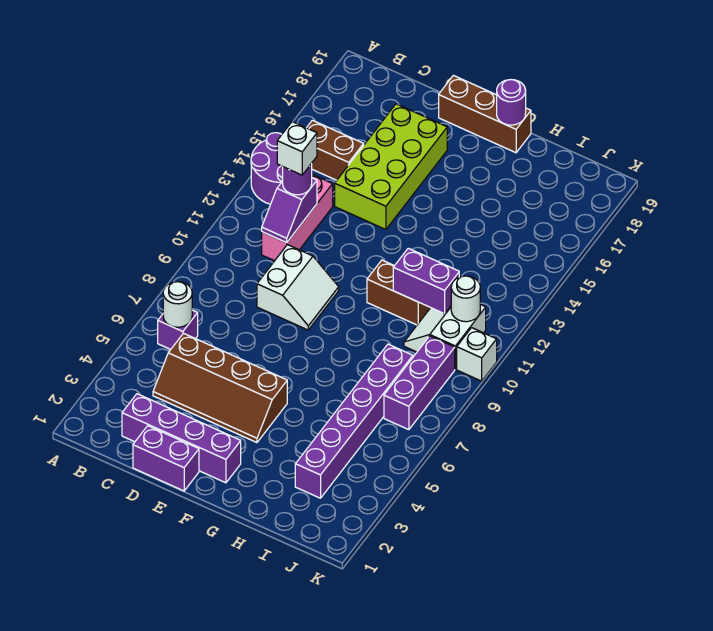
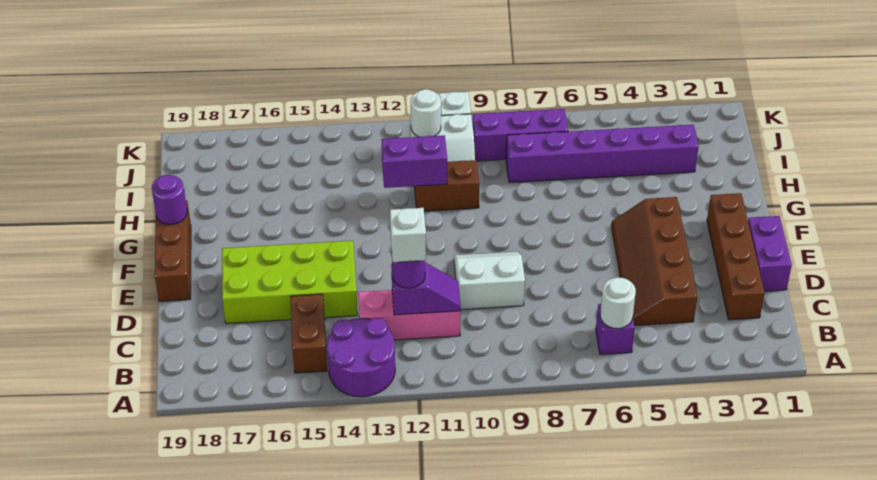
purple 1x4 brick [122,394,241,483] -> brown 1x4 brick [707,193,765,320]
brown 2x4 slope [153,333,287,442] -> brown 2x4 slope turned to [611,197,697,325]
brown 1x2 brick [367,260,430,325] -> brown 1x2 brick turned to [415,160,479,211]
purple 1x2 brick [393,248,459,314] -> purple 1x2 brick turned to [381,135,447,188]

